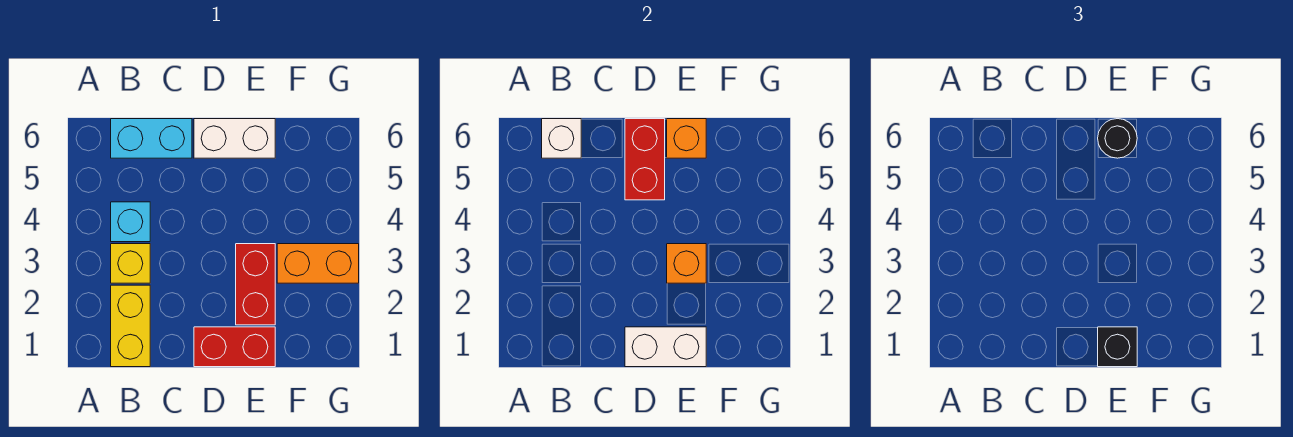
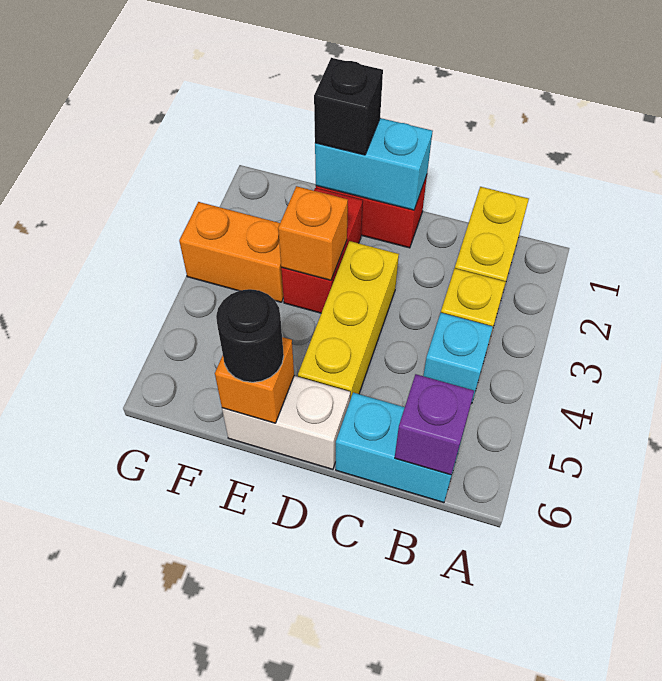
white 1x1 brick [542,119,581,158] -> purple 1x1 brick [395,374,474,475]
white 1x2 brick [625,327,706,367] -> cyan 1x2 brick [315,118,433,210]
none -> yellow 1x3 brick [298,241,399,400]
red 1x2 brick [625,119,665,200] -> none

